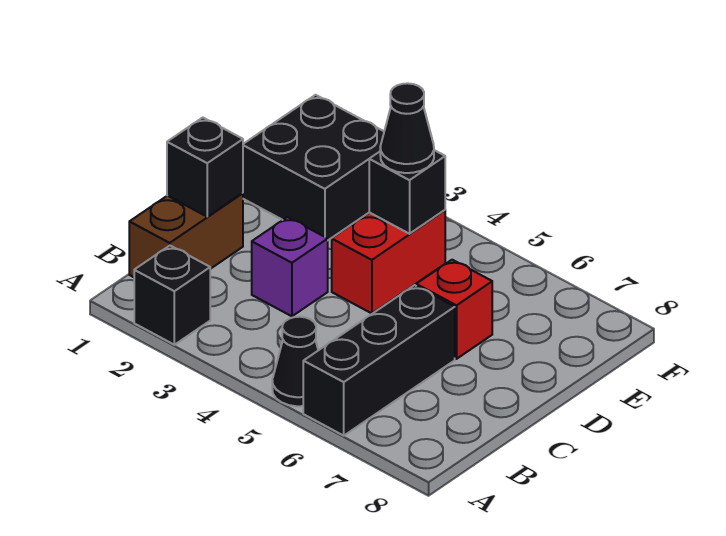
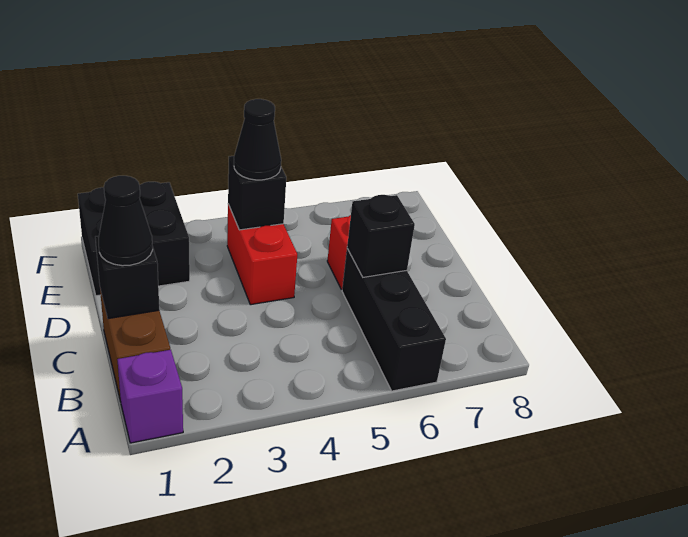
black 1x1 brick [134,246,210,345] -> black 1x1 brick moved to [347,195,415,277]
black 1x1 cone [272,317,318,406] -> black 1x1 cone moved to [99,176,153,266]
purple 1x1 brick [252,217,328,316] -> purple 1x1 brick moved to [117,350,183,443]

